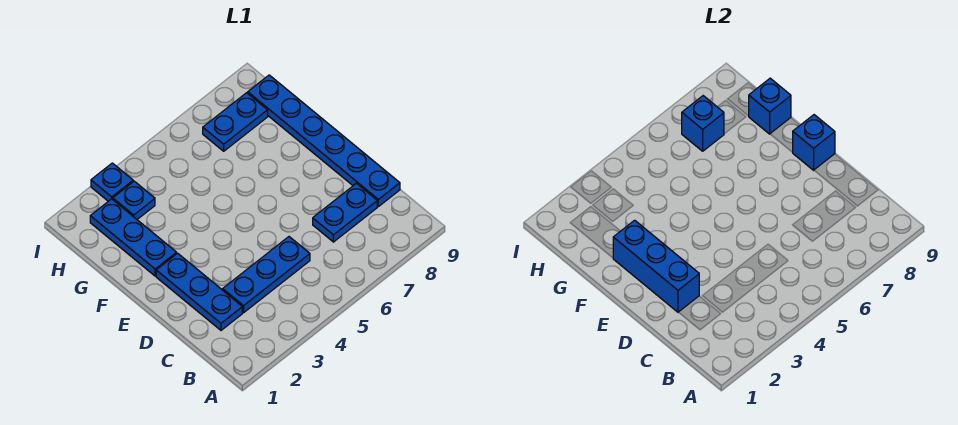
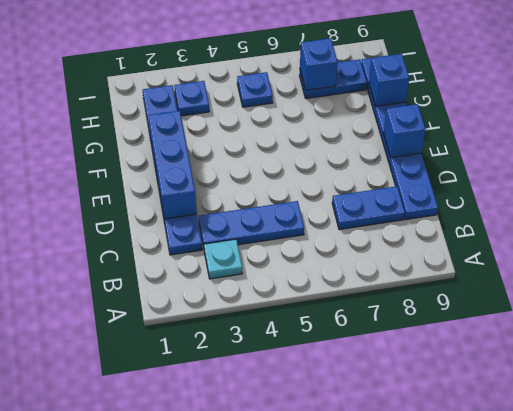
none -> cyan 1x1 plate [204,239,242,279]
blue 1x1 plate [91,163,133,201] -> blue 1x1 plate moved to [237,72,273,107]

